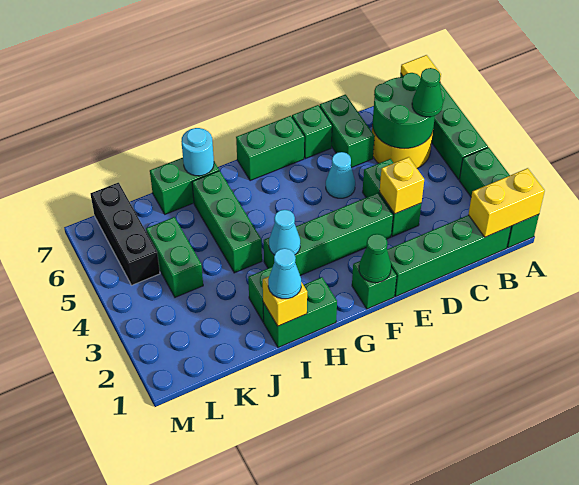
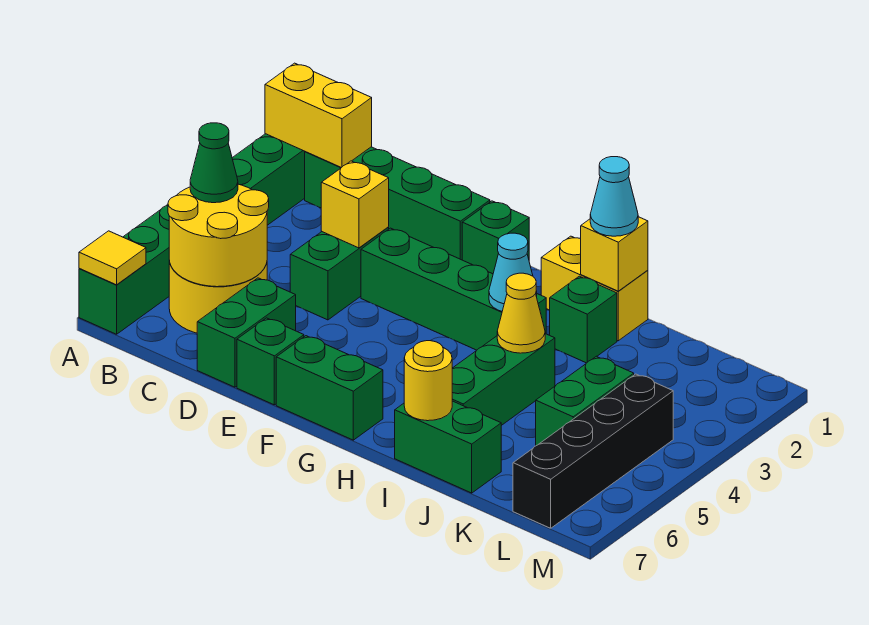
green 2x2 round brick [372,73,435,149] -> yellow 2x2 round brick [168,184,269,287]
cyan 1x1 cone [326,152,355,198] -> none
green 1x1 cone [359,234,391,283] -> none
green 1x2 brick [263,277,337,348] -> yellow 1x2 brick [541,236,648,341]
none -> yellow 1x1 cone [497,273,545,353]
cyan 1x1 round brick [181,128,214,176] -> yellow 1x1 round brick [404,341,452,421]
black 1x3 brick [90,183,160,285] -> black 1x4 brick [513,374,673,528]

